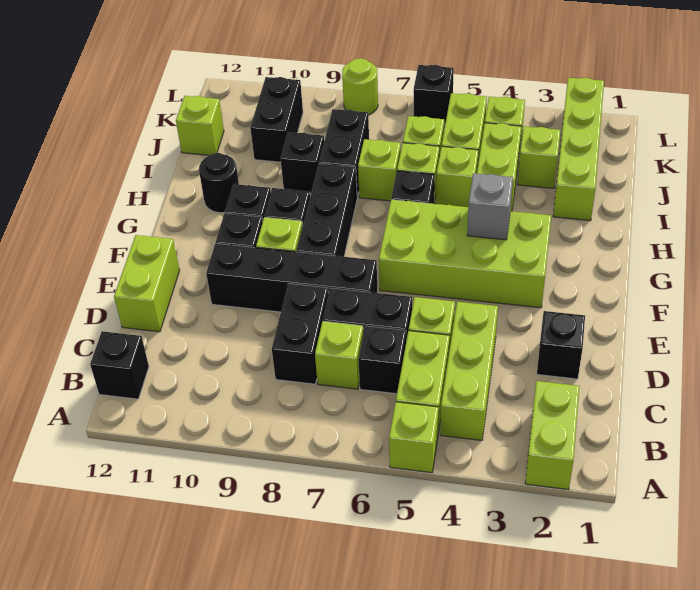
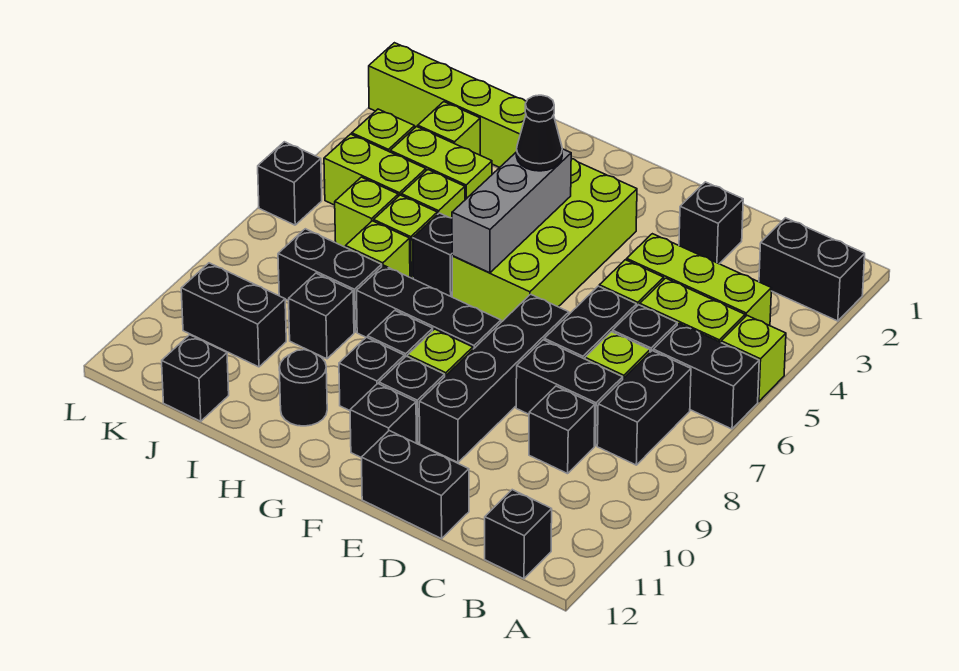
lime 1x2 brick [525,381,580,490] -> black 1x2 brick [759,218,865,321]
none -> black 1x2 brick [653,324,759,429]
none -> black 1x2 brick [597,351,691,465]
none -> black 1x1 brick [529,386,595,474]
lime 1x2 brick [114,235,180,332] -> black 1x2 brick [361,431,469,539]
none -> black 1x1 brick [350,384,416,457]
grey 1x1 brick [467,173,513,240] -> grey 1x3 brick [452,149,571,273]
none -> black 1x1 cone [516,95,562,171]
lime 1x1 brick [176,96,224,155] -> black 1x1 brick [162,335,229,421]
lime 1x1 round brick [342,58,378,115] -> none

